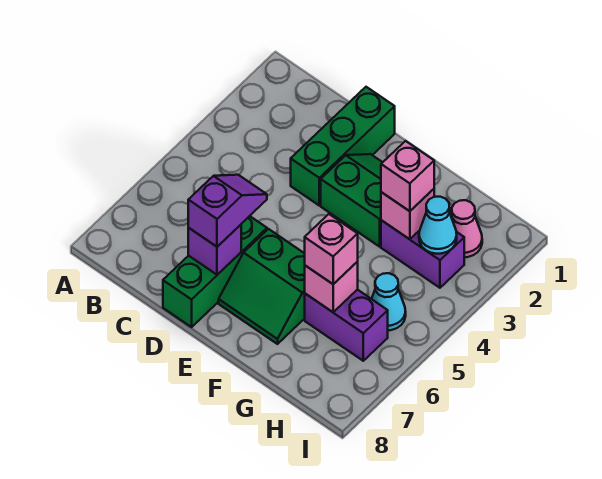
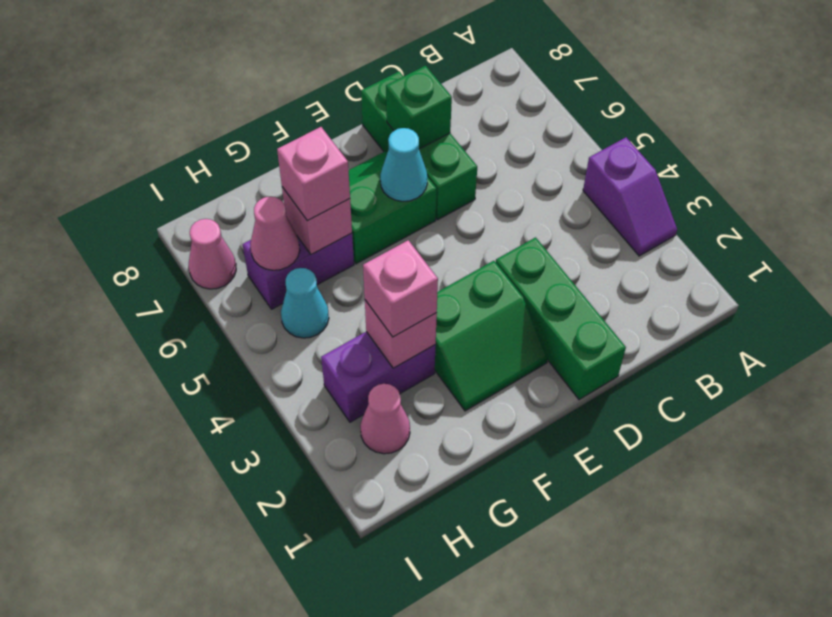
purple 1x2 slope [188,175,267,247] -> purple 1x2 slope moved to [583,137,677,256]
purple 1x1 brick [188,225,241,275] -> green 1x1 brick [386,66,452,149]
cyan 1x1 cone [419,197,457,254] -> cyan 1x1 cone moved to [380,128,428,201]
none -> pink 1x1 cone [250,197,300,270]
none -> pink 1x1 cone [189,219,236,289]

